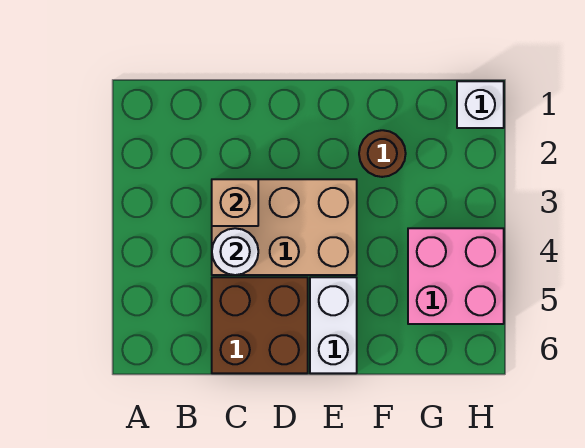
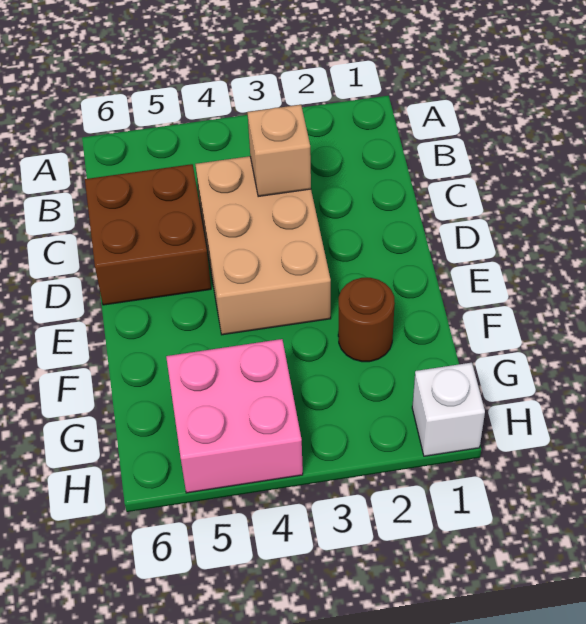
white 1x1 round brick [212,228,258,275] -> none
white 1x2 brick [310,277,357,373] -> none

